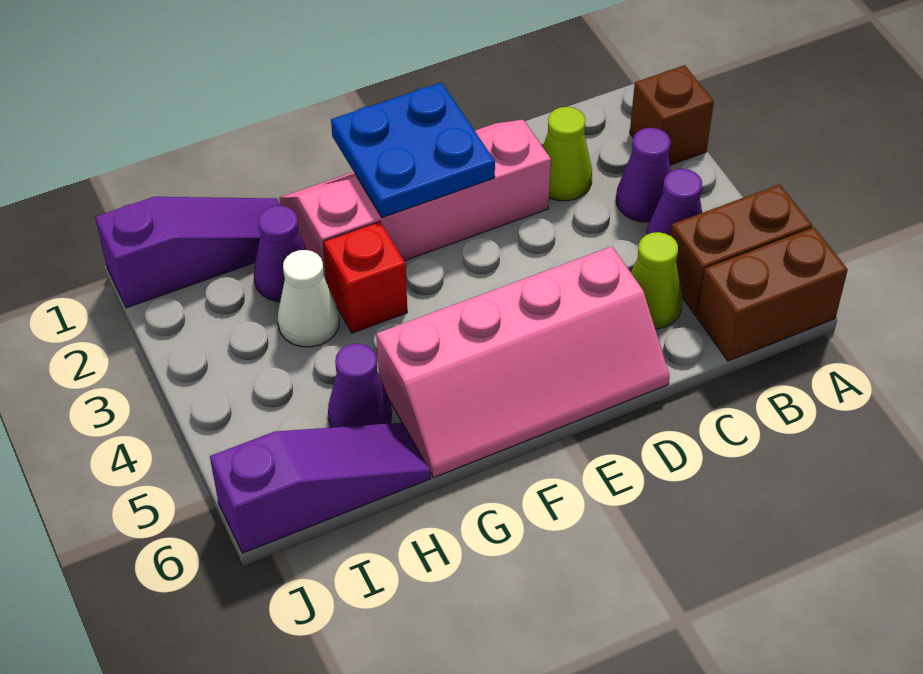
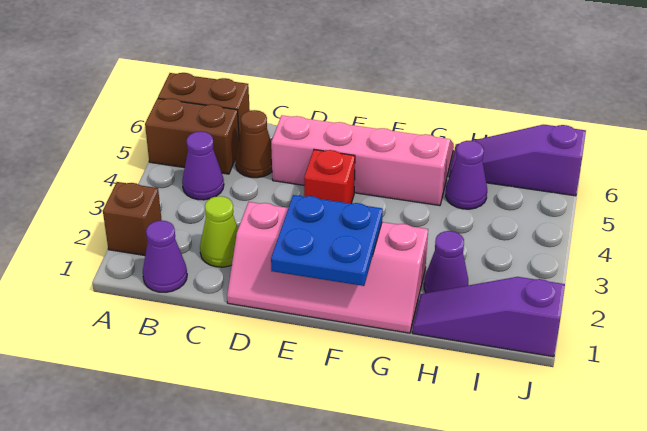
purple 1x1 cone [616,128,671,222] -> purple 1x1 cone moved to [143,221,187,292]
lime 1x1 cone [631,232,682,329] -> brown 1x1 cone [235,110,272,178]
red 1x1 brick [324,222,407,333] -> red 1x1 brick moved to [304,150,355,204]
white 1x1 cone [278,250,339,347] -> none

